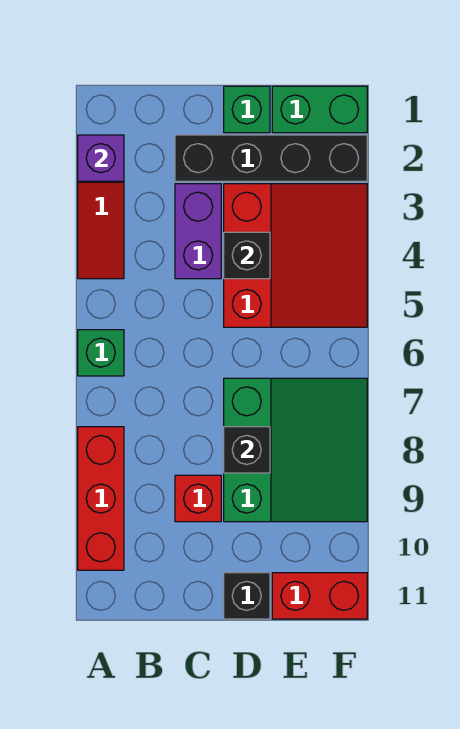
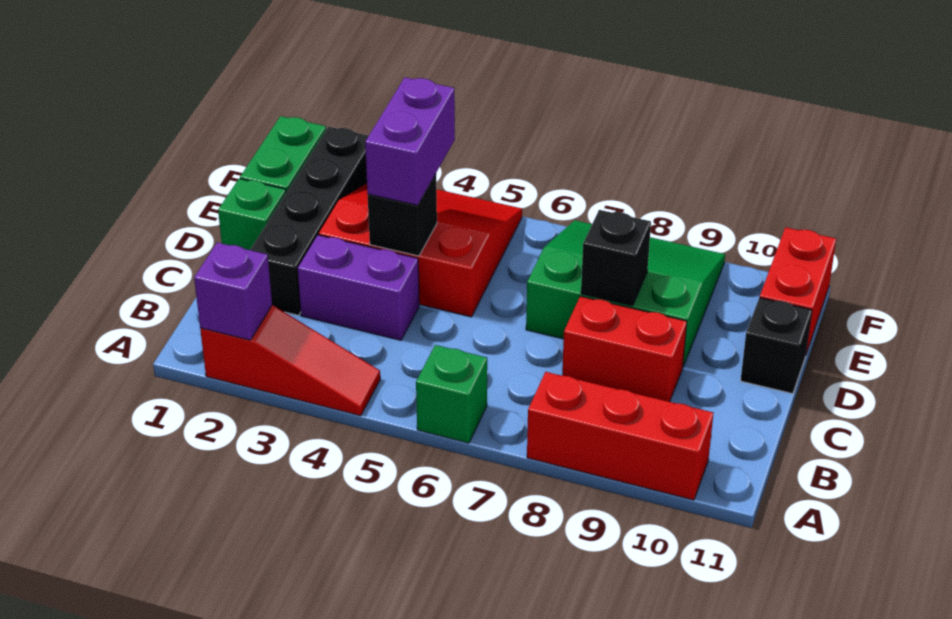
red 1x1 brick [175,475,221,522] -> red 1x2 brick [562,296,687,402]
none -> purple 1x2 brick [365,77,455,205]

